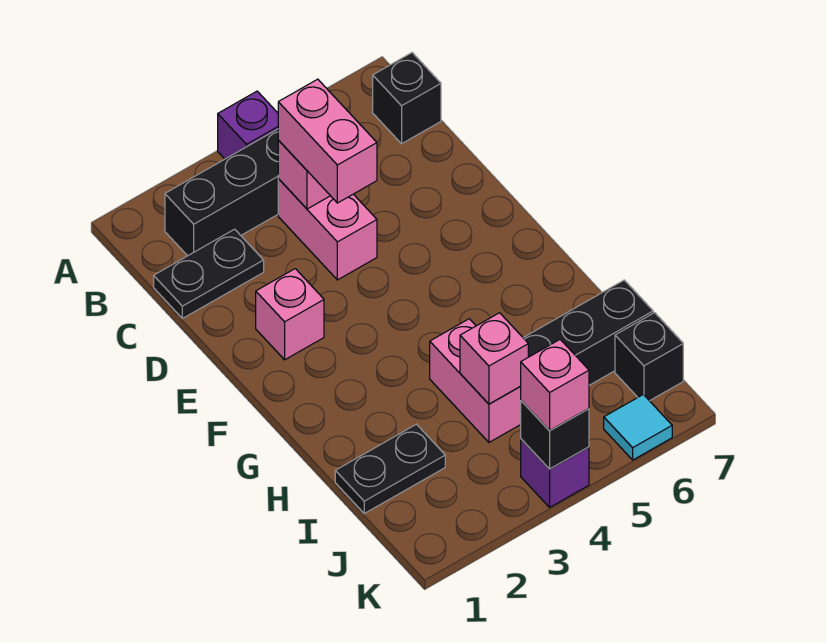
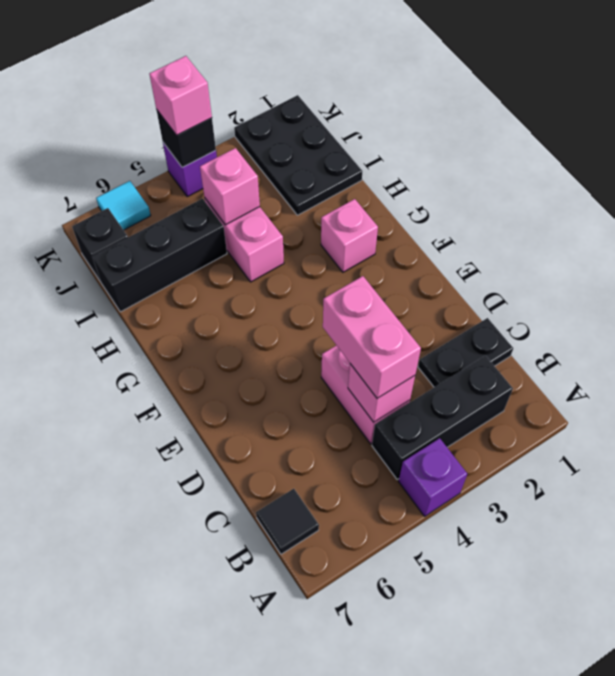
black 1x1 brick [373,53,441,144] -> black 1x1 tile [256,489,319,554]
pink 1x1 brick [256,269,324,360] -> pink 1x1 brick moved to [321,199,378,272]
black 1x2 plate [335,424,445,513] -> black 2x3 plate [234,95,362,215]

